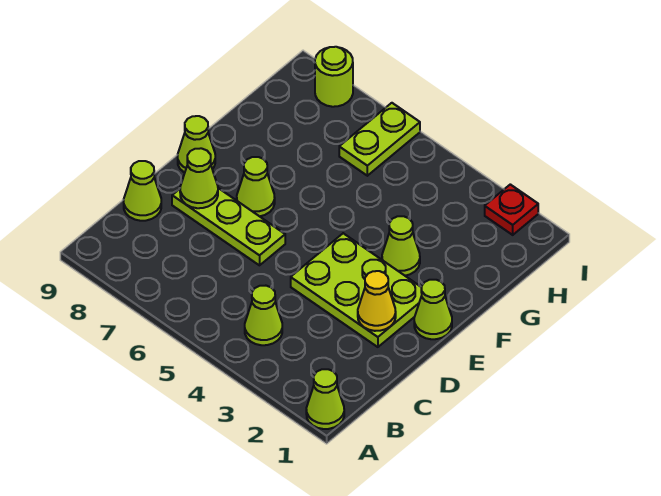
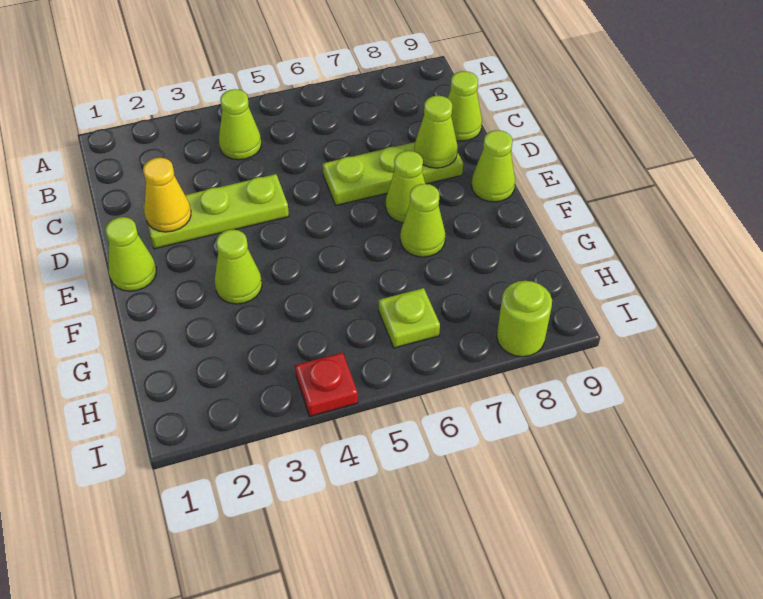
lime 1x1 cone [306,369,344,429] -> lime 1x1 cone moved to [400,184,445,257]
lime 2x3 plate [291,233,422,347] -> lime 1x3 plate [142,174,289,249]
lime 1x2 plate [339,103,420,176] -> lime 1x1 plate [379,288,440,348]
red 1x1 plate [485,184,538,235] -> red 1x1 plate moved to [295,352,358,416]

